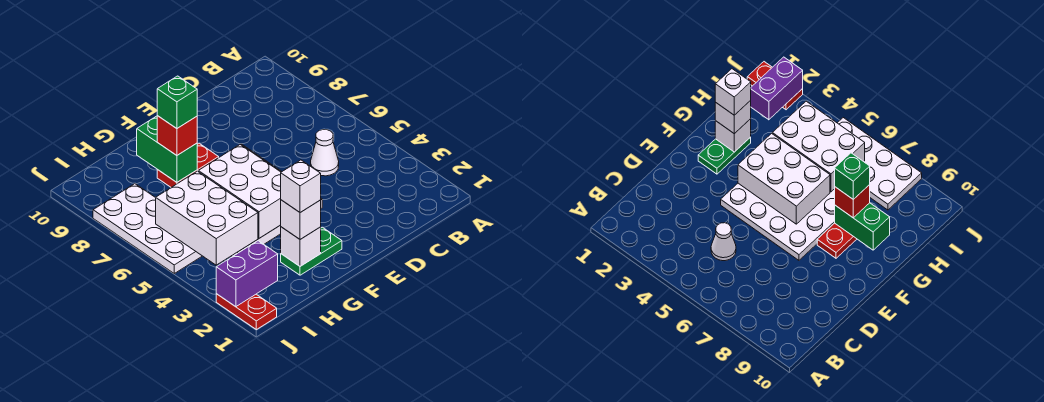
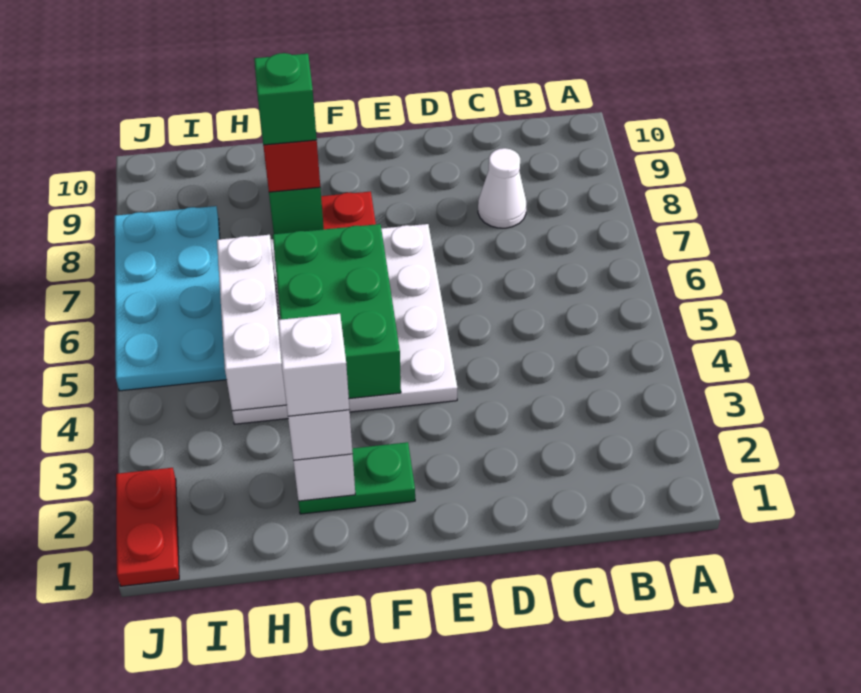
white 1x1 cone [311,130,339,176] -> white 1x1 cone moved to [478,148,526,228]
white 2x3 brick [198,144,281,238] -> green 2x3 brick [273,224,401,399]
white 2x3 brick [156,171,258,265] -> white 1x3 brick [217,235,286,411]
purple 1x2 brick [216,241,278,307] -> none
white 2x4 plate [93,184,202,273] -> cyan 2x4 plate [115,206,227,391]

